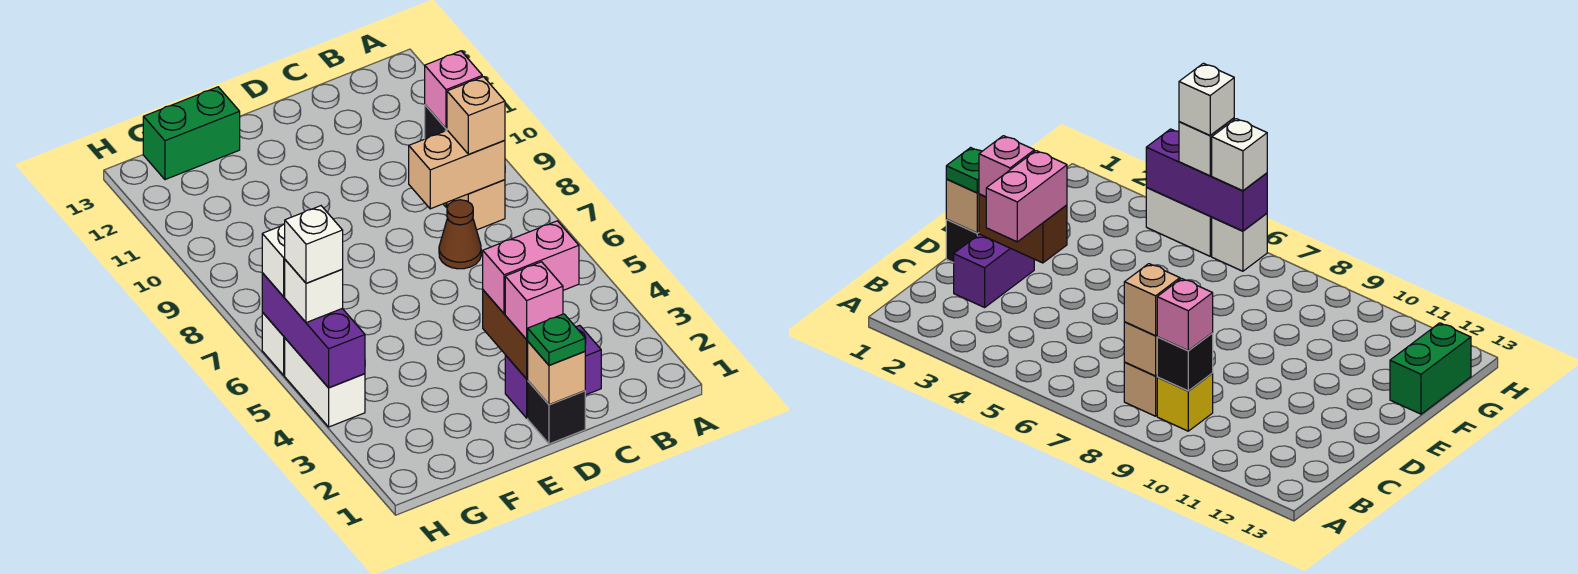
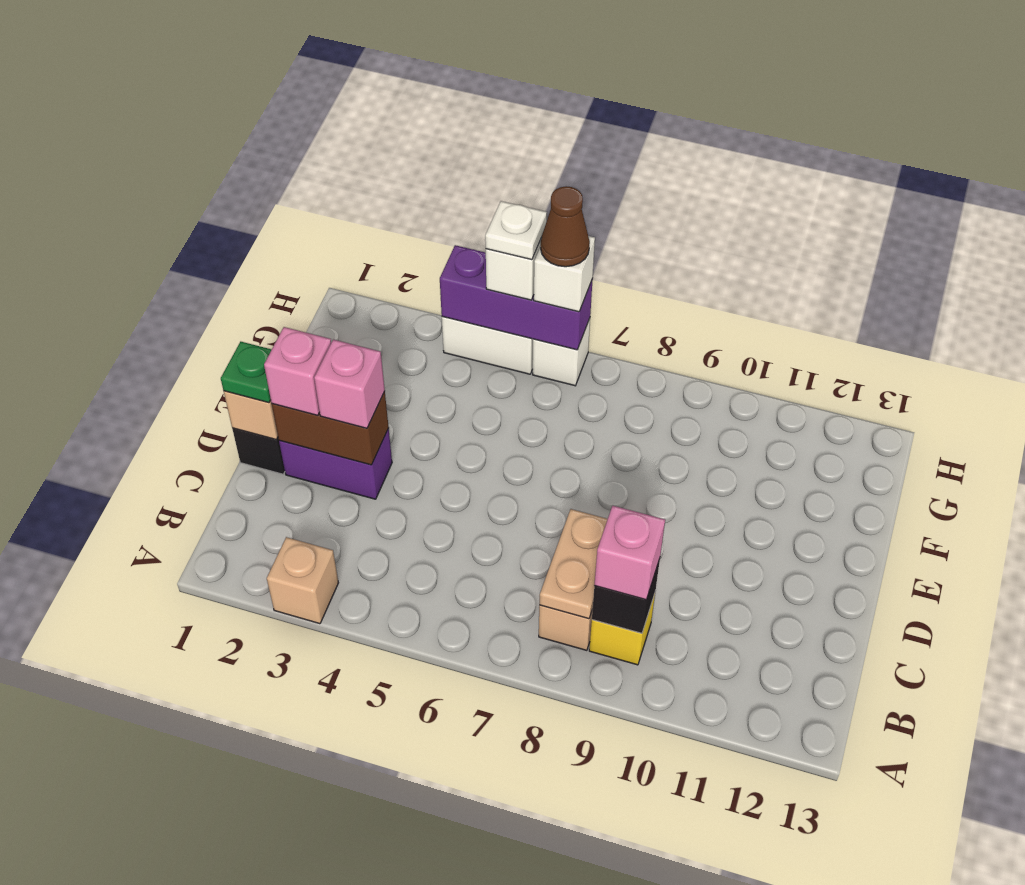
tan 1x2 brick [409,130,505,209] -> tan 1x2 plate [539,509,608,619]
tan 1x1 brick [447,77,505,154] -> tan 1x1 brick moved to [267,537,338,624]
purple 1x2 brick [505,325,601,418] -> purple 1x2 brick turned to [279,429,392,499]
pink 1x2 brick [483,221,579,314] -> pink 1x1 brick [314,340,385,428]
brown 1x1 cone [439,200,481,269] -> brown 1x1 cone moved to [541,186,590,267]
green 1x2 brick [143,87,240,180] -> none
white 1x1 brick [285,206,343,283] -> white 1x1 plate [485,201,547,260]

